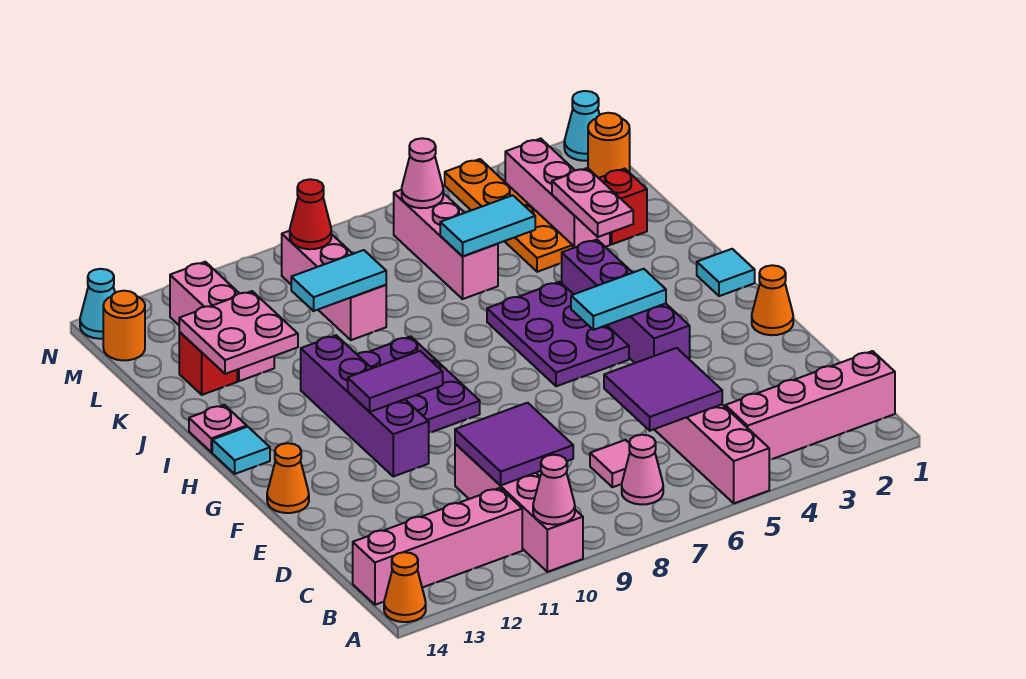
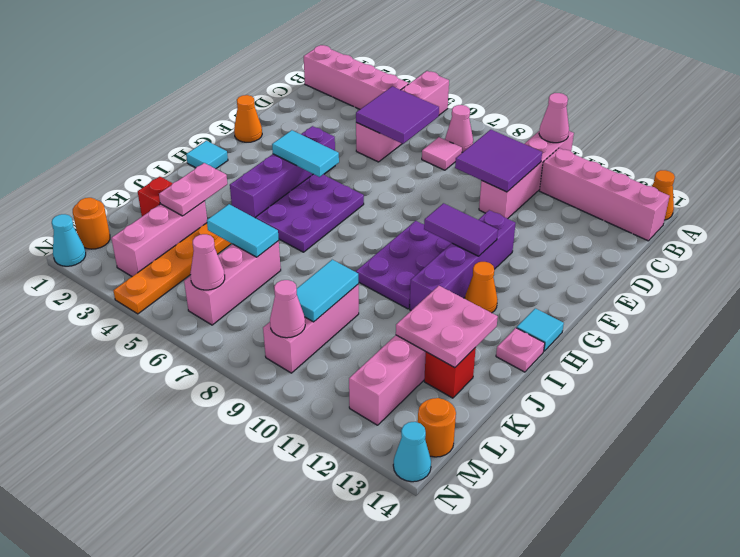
orange 1x1 cone [267,443,309,513] -> orange 1x1 cone moved to [465,262,498,313]
cyan 1x2 tile [291,250,386,311] -> cyan 1x2 tile turned to [297,260,359,322]
red 1x1 cone [290,179,331,249] -> pink 1x1 cone [270,280,305,338]

